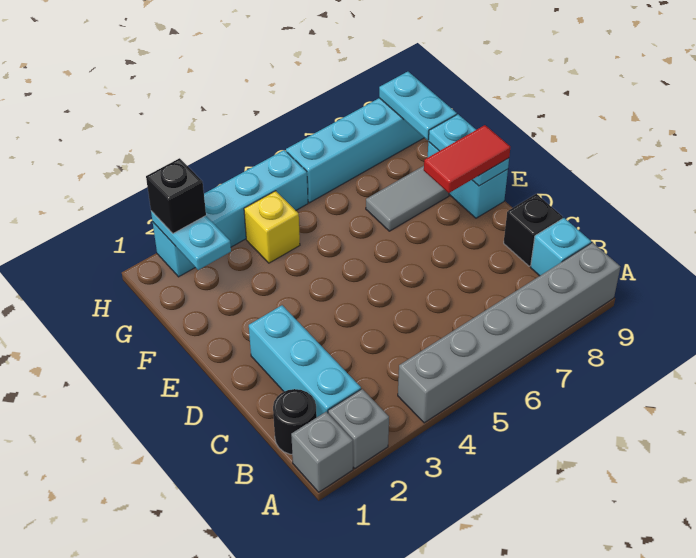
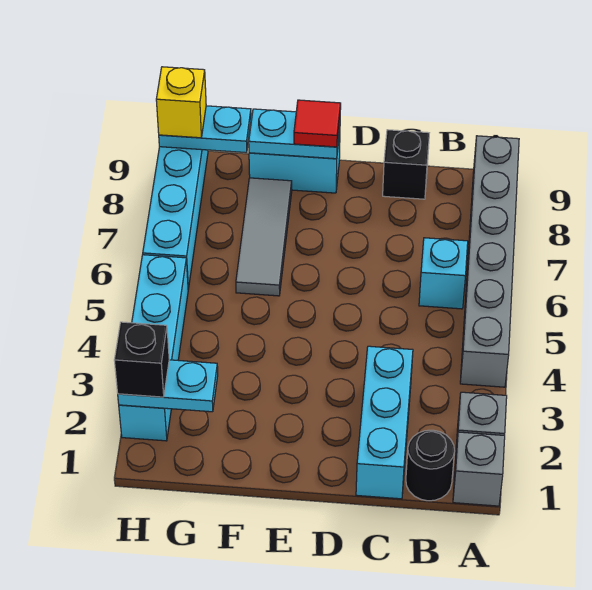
cyan 1x3 brick [249,305,361,417] -> cyan 1x3 brick turned to [356,346,413,499]
cyan 1x1 brick [531,218,591,276] -> cyan 1x1 brick moved to [419,238,468,309]
red 1x2 tile [424,125,510,193] -> red 1x1 tile [294,100,341,147]
grey 1x2 tile [366,166,449,231] -> grey 1x3 tile [236,178,292,296]
yellow 1x1 brick [244,191,300,263] -> yellow 1x1 brick moved to [156,67,206,138]

